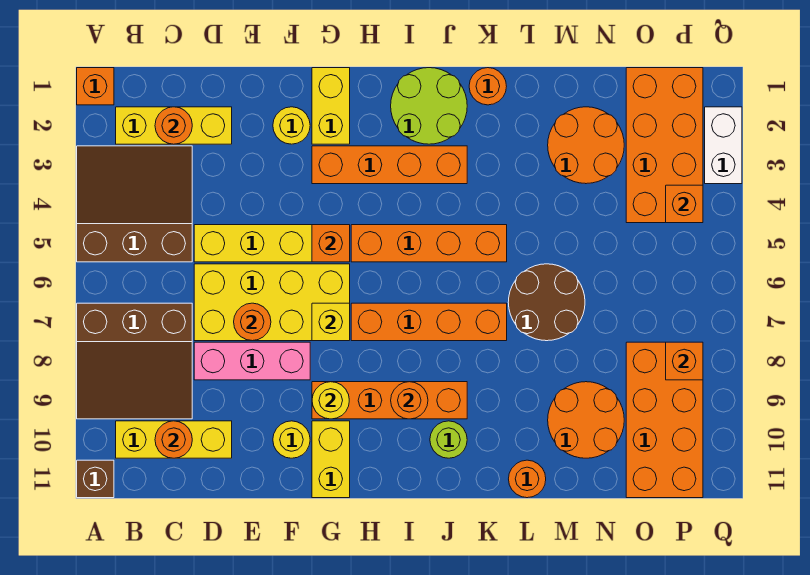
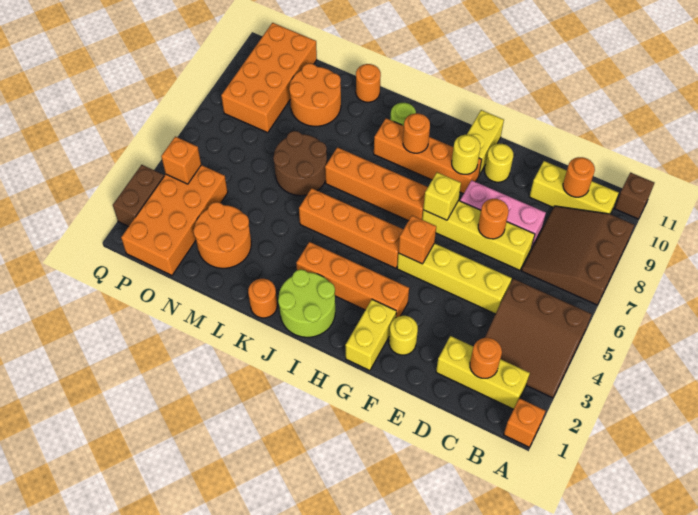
brown 3x3 slope [77,303,192,419] -> brown 3x3 slope turned to [521,206,634,305]
yellow 2x4 brick [194,264,350,341] -> yellow 1x4 brick [422,201,535,270]
orange 1x1 brick [666,342,703,380] -> none
white 1x2 brick [705,107,742,184] -> brown 1x2 brick [113,165,164,227]

